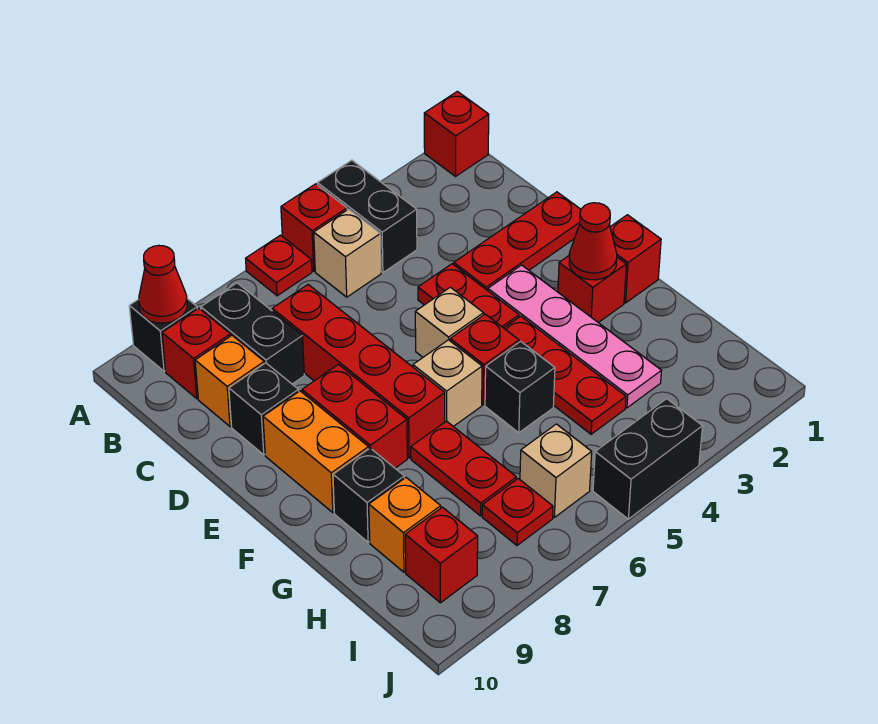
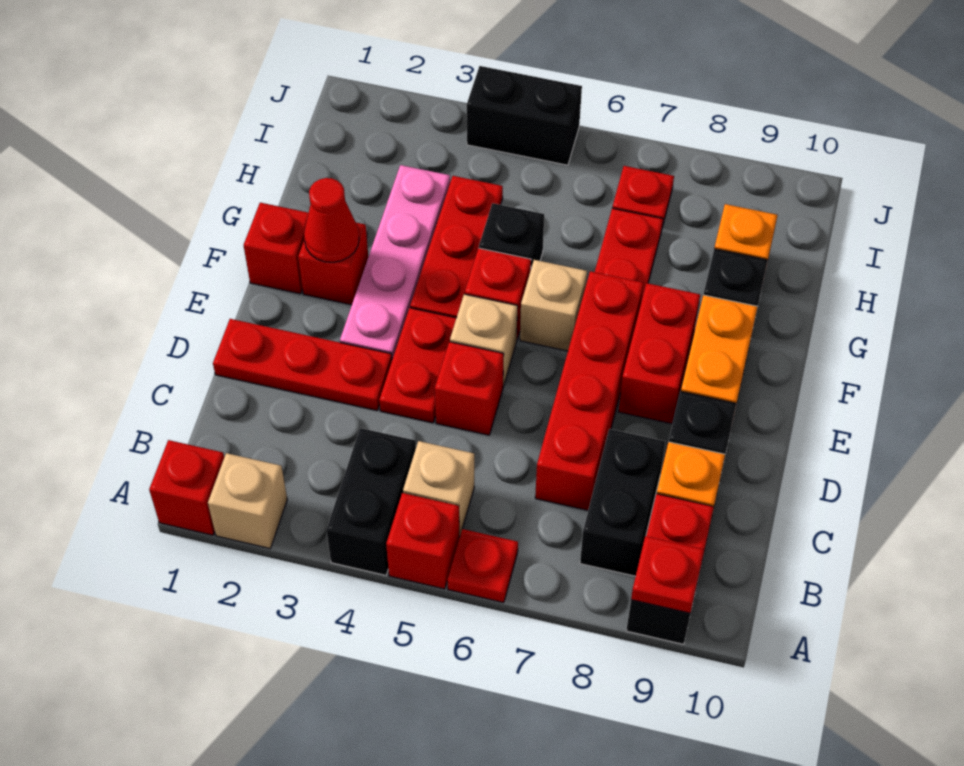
red 1x1 cone [139,245,187,323] -> red 1x1 plate [631,536,704,613]
tan 1x1 brick [520,424,592,517] -> tan 1x1 brick moved to [208,453,287,548]
red 1x1 brick [405,507,478,603] -> red 1x1 brick moved to [435,342,504,435]

